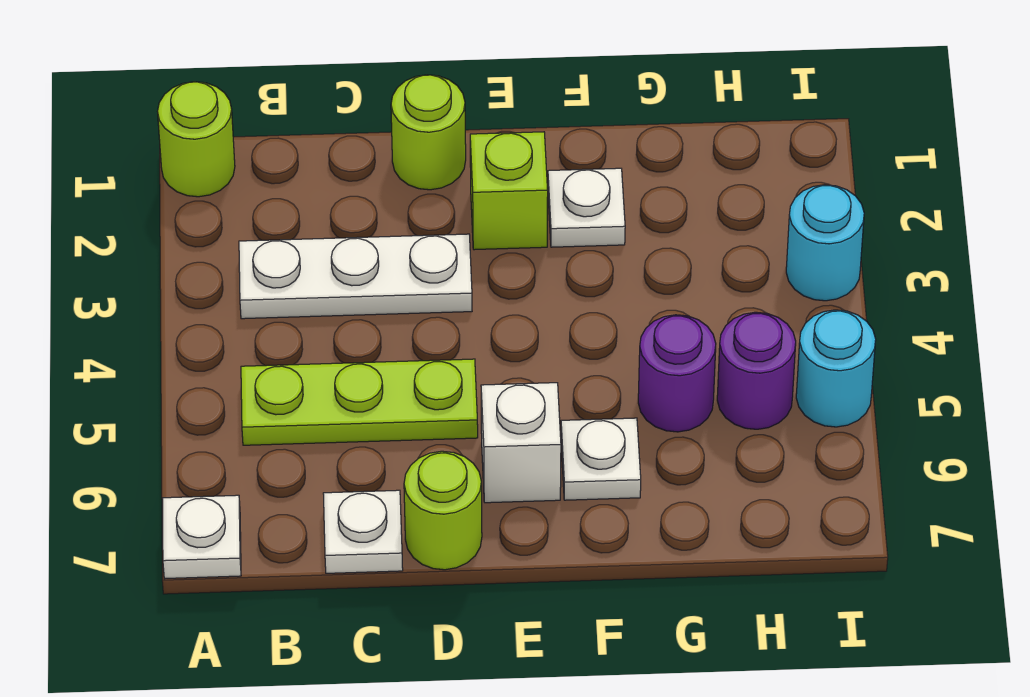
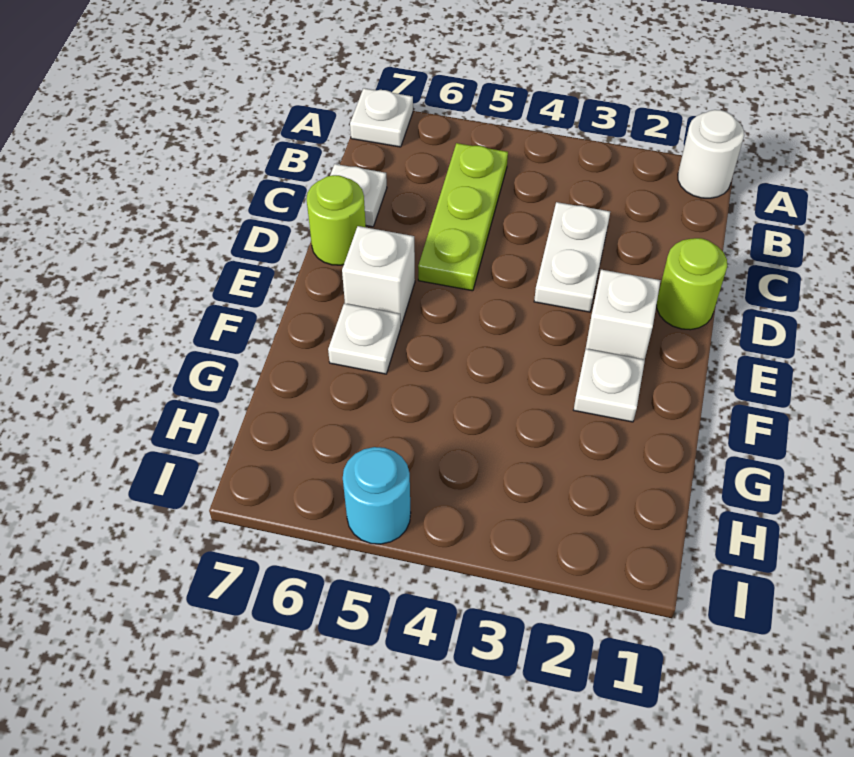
lime 1x1 round brick [158,82,235,197] -> white 1x1 round brick [678,110,744,198]
white 1x3 plate [239,234,472,319] -> white 1x2 plate [534,202,610,312]
lime 1x1 brick [470,132,548,250] -> white 1x1 brick [586,270,661,360]
purple 1x1 round brick [638,315,716,432] -> none
purple 1x1 round brick [717,312,796,429] -> none
cyan 1x1 round brick [786,185,864,301] -> none

